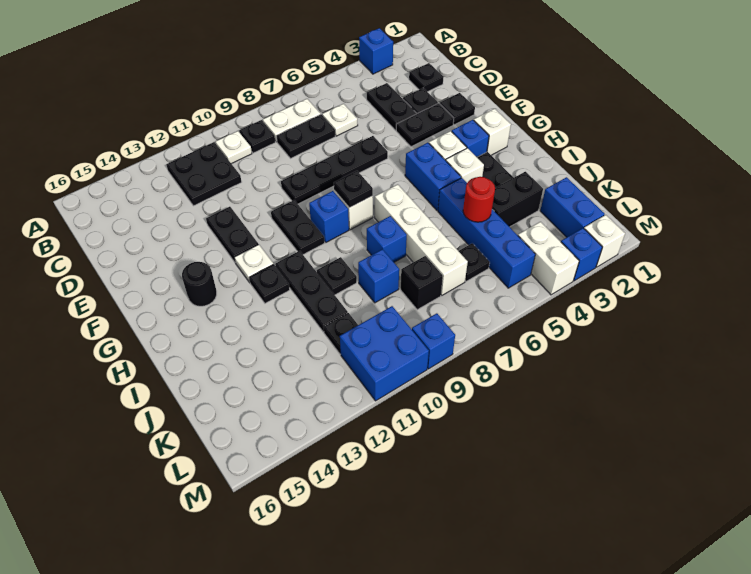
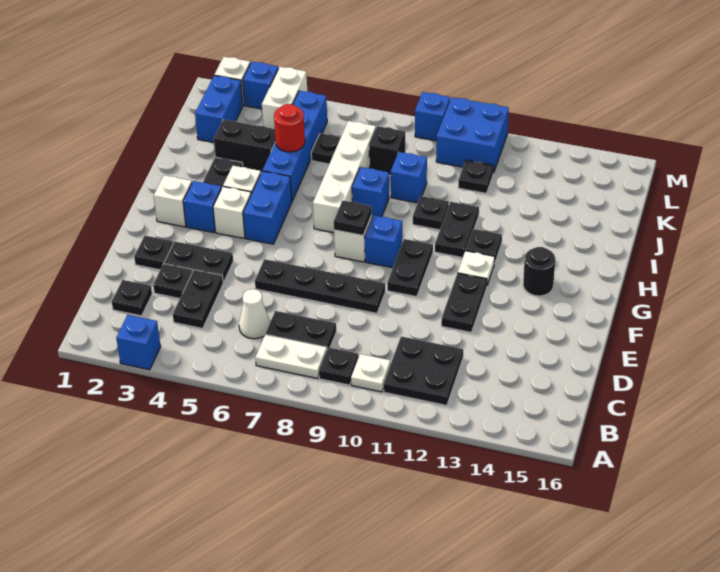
white 1x1 plate [322,104,358,136] -> white 1x1 cone [239,289,270,339]
black 1x3 plate [275,251,348,332] -> black 1x2 plate [435,202,479,258]

